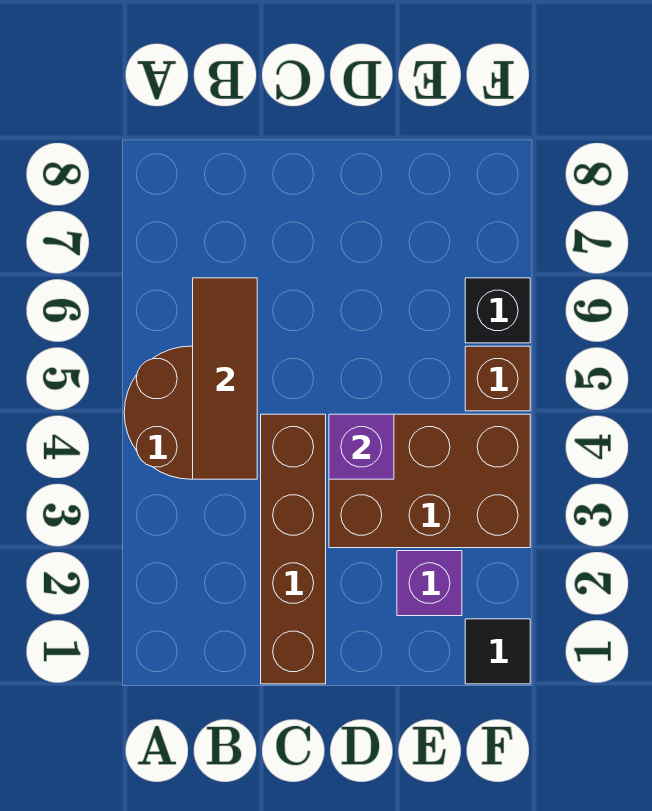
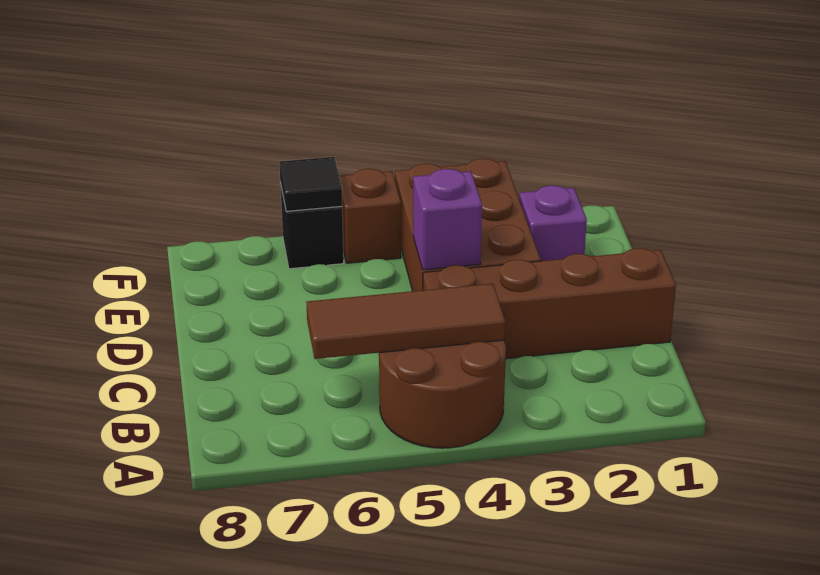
black 1x1 tile [465,619,530,684] -> black 1x1 tile moved to [279,157,342,211]

